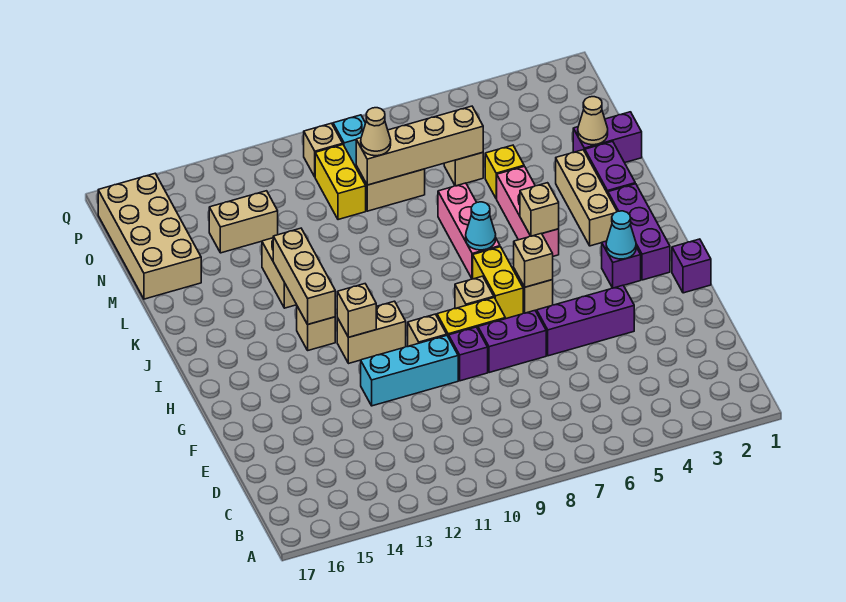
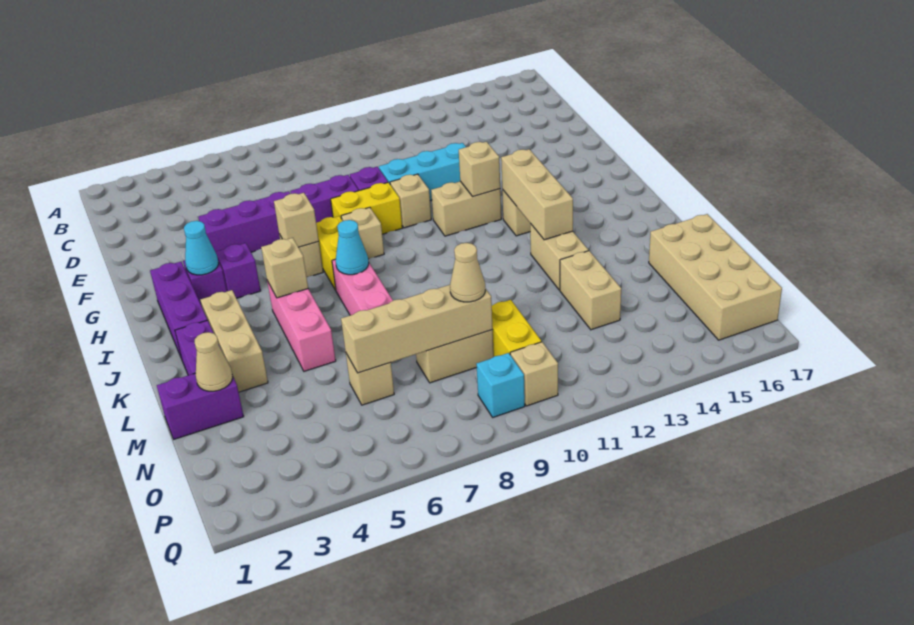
purple 1x1 brick [672,239,711,293] -> purple 1x1 brick moved to [216,243,261,298]
yellow 1x1 brick [485,145,524,199] -> none
tan 1x2 brick [209,191,278,253] -> tan 1x2 brick turned to [560,251,621,330]

